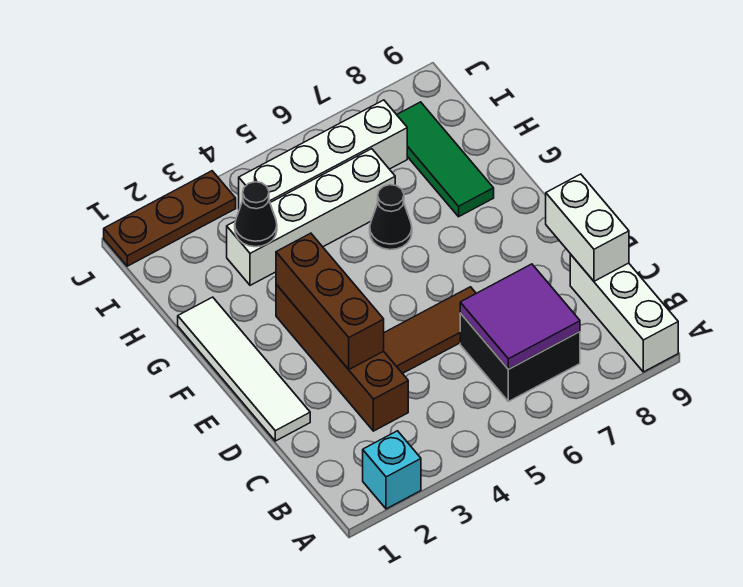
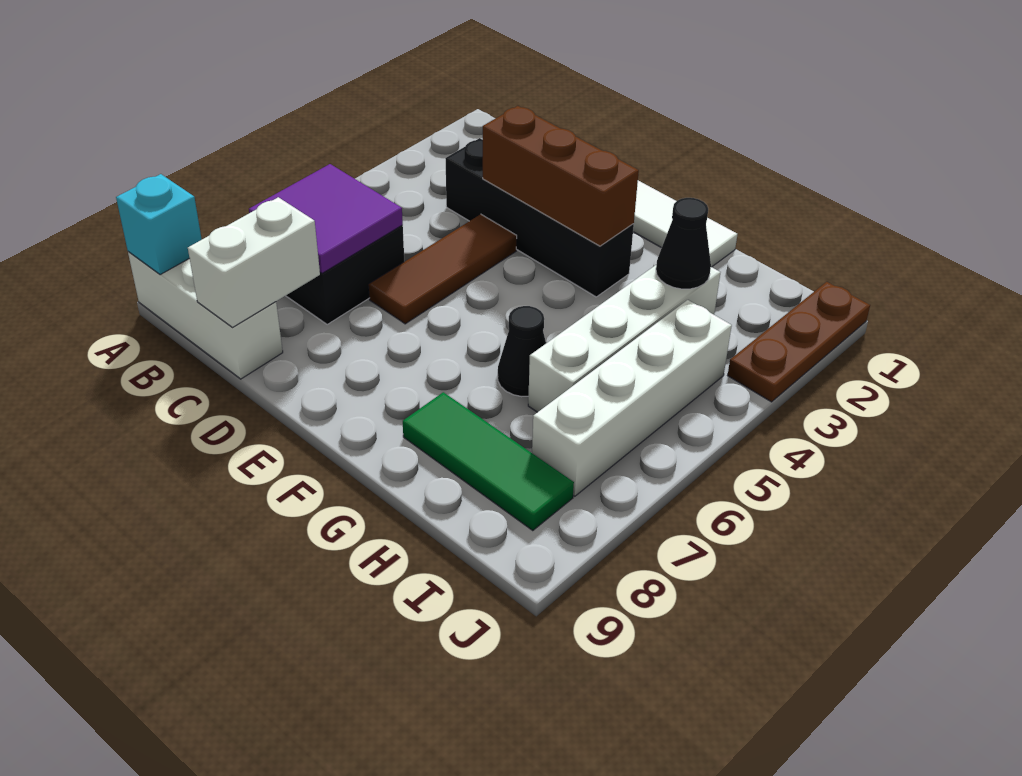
cyan 1x1 brick [363,431,421,509] -> cyan 1x1 brick moved to [116,174,202,275]
brown 1x4 brick [276,284,408,431] -> black 1x4 brick [445,138,634,297]
white 1x2 brick [546,174,629,281] -> white 1x2 brick turned to [188,197,320,327]

